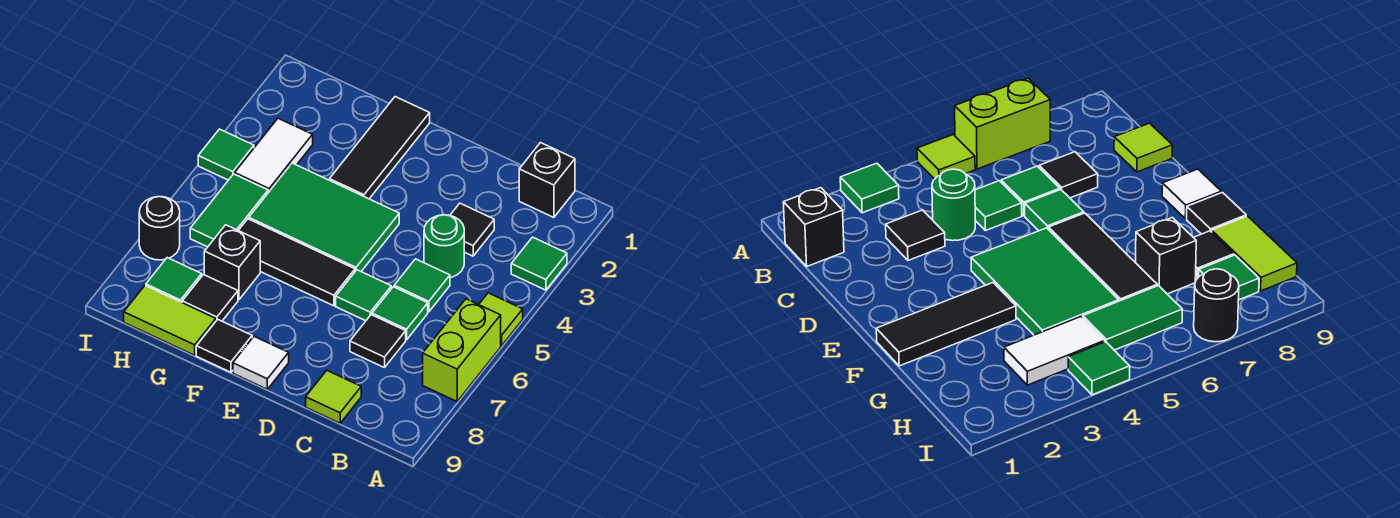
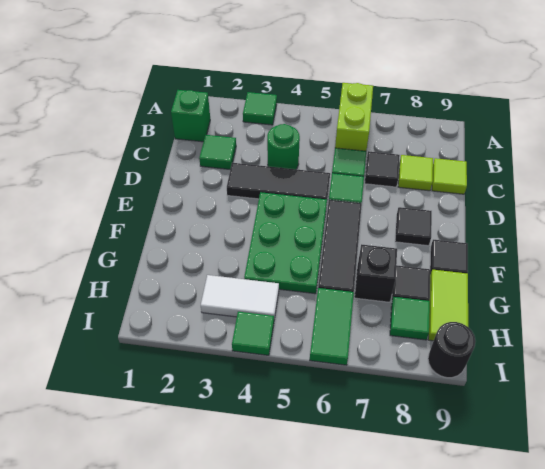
lime 1x1 tile [479,293,523,346] -> lime 1x1 tile moved to [398,155,433,191]
lime 1x2 brick [423,299,501,401] -> lime 1x2 brick turned to [335,83,373,151]
black 1x1 brick [519,143,575,217] -> green 1x1 brick [171,90,210,142]
black 1x1 tile [450,203,494,256] -> black 1x1 tile moved to [395,207,432,246]
green 1x1 tile [394,259,450,312] -> green 1x1 tile moved to [199,135,236,169]
green 2x3 tile [249,163,399,271] -> green 2x3 plate [244,192,327,294]
white 1x1 tile [233,337,289,389] -> none
black 1x3 tile [330,97,430,199] -> black 1x3 tile moved to [227,163,330,199]
green 1x2 tile [190,174,268,247] -> green 1x2 tile turned to [310,288,354,365]
black 1x1 round brick [139,197,180,260] -> black 1x1 round brick moved to [428,322,476,378]

